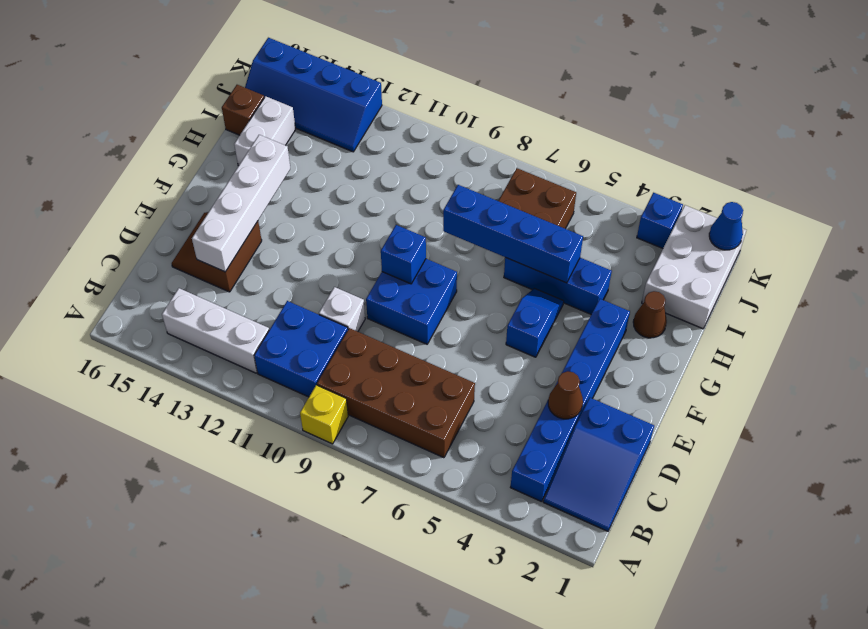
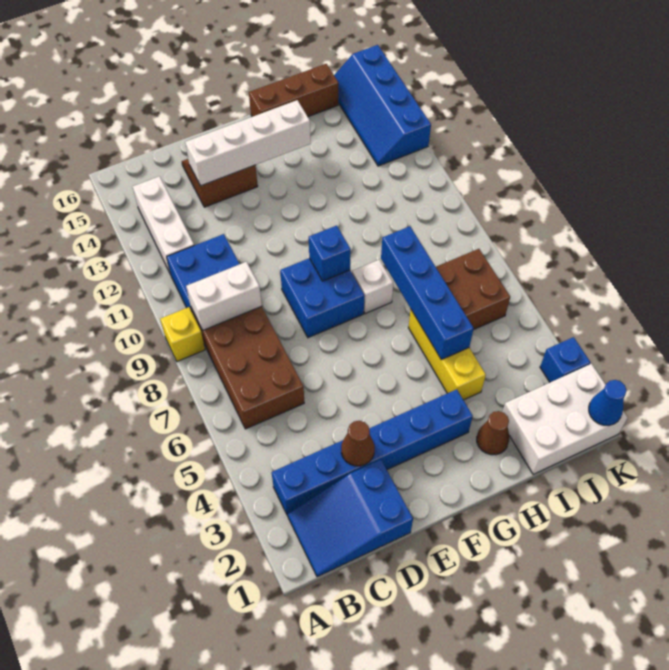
white 1x1 brick [319,287,365,332] -> white 1x1 brick moved to [352,260,393,314]
blue 1x2 slope [506,288,564,357] -> none
blue 1x3 brick [504,258,612,314] -> yellow 1x3 brick [408,310,486,400]
white 1x2 brick [234,96,296,166] -> white 1x2 brick moved to [186,262,262,330]
brown 1x1 brick [222,85,264,135] -> brown 1x3 brick [249,64,339,117]

